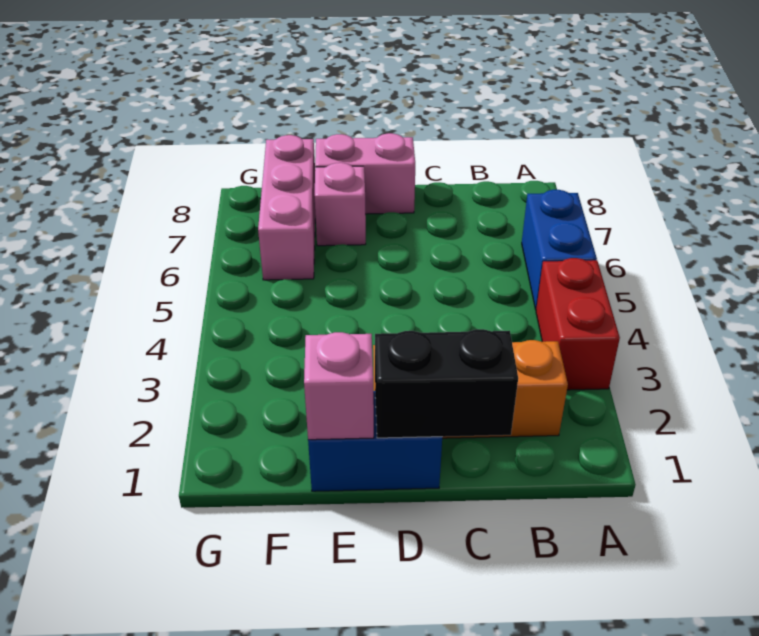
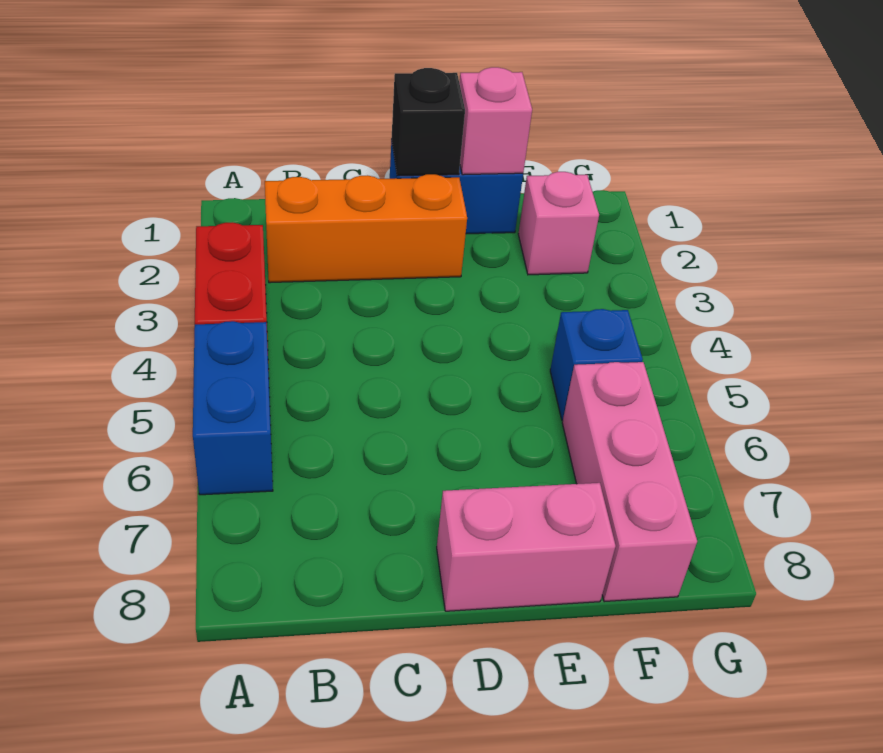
black 1x2 brick [375,329,518,438] -> black 1x1 brick [392,68,465,176]
pink 1x1 brick [315,163,366,246] -> pink 1x1 brick moved to [518,172,599,275]
none -> blue 1x1 brick [550,309,643,420]

